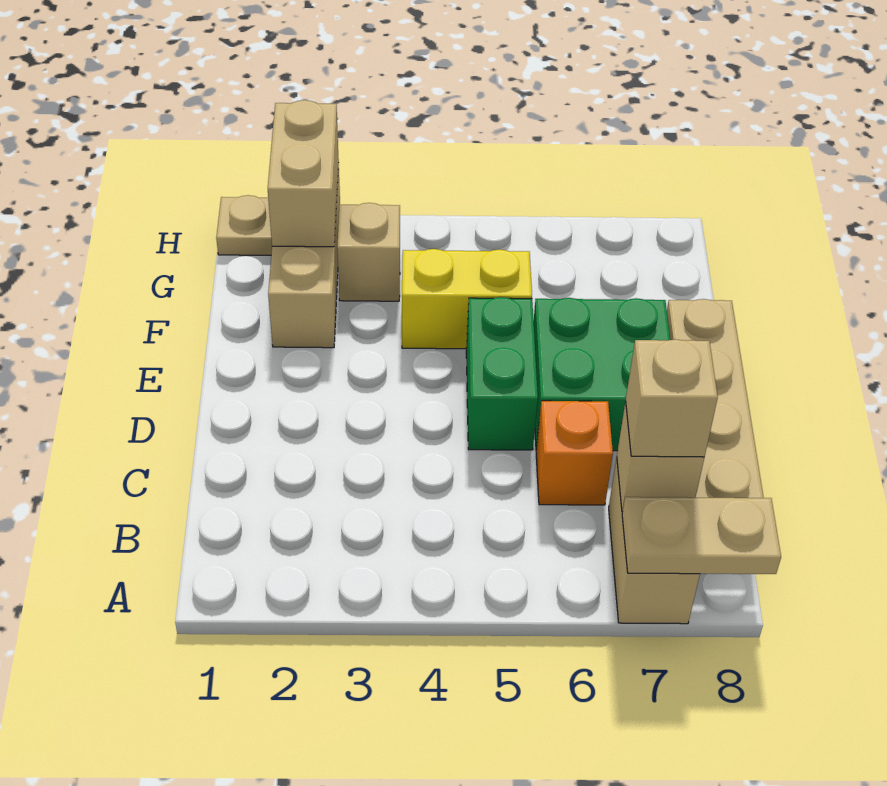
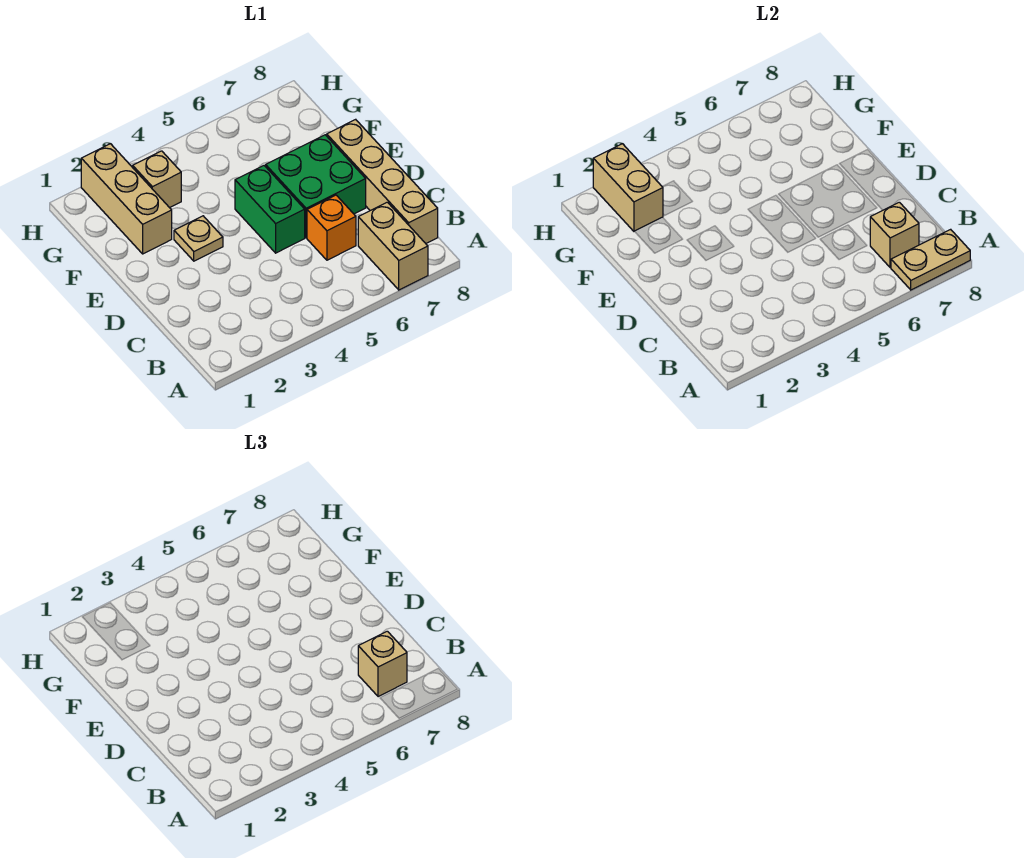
yellow 1x2 brick [402,249,532,349] -> none
tan 1x1 plate [216,195,272,255] -> tan 1x1 plate moved to [174,216,223,261]

